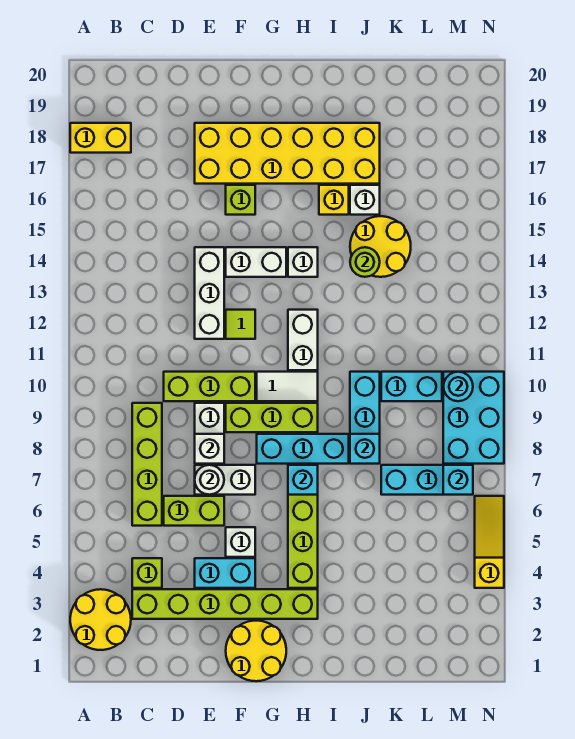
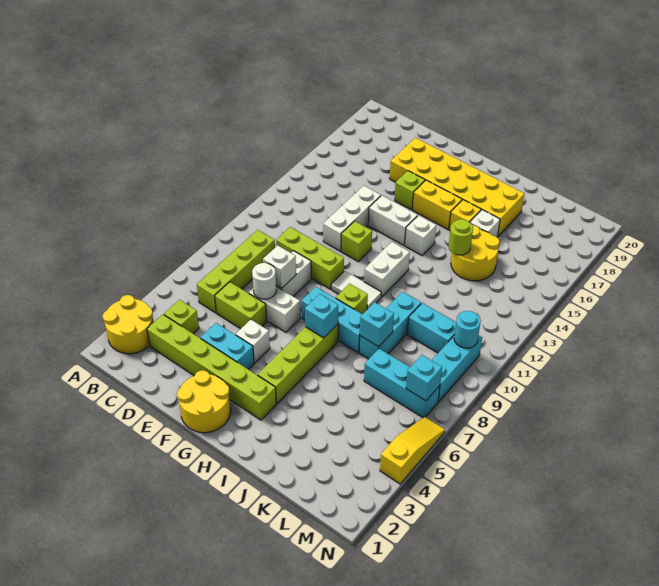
yellow 1x2 brick [70,123,131,153] -> yellow 1x2 brick moved to [412,180,462,229]
lime 1x3 brick [226,403,318,432] -> lime 1x1 brick [336,284,368,314]
lime 1x1 tile [226,310,255,339] -> lime 1x1 brick [341,221,372,262]
cyan 2x3 brick [443,372,504,464] -> cyan 1x3 brick [432,335,482,402]

